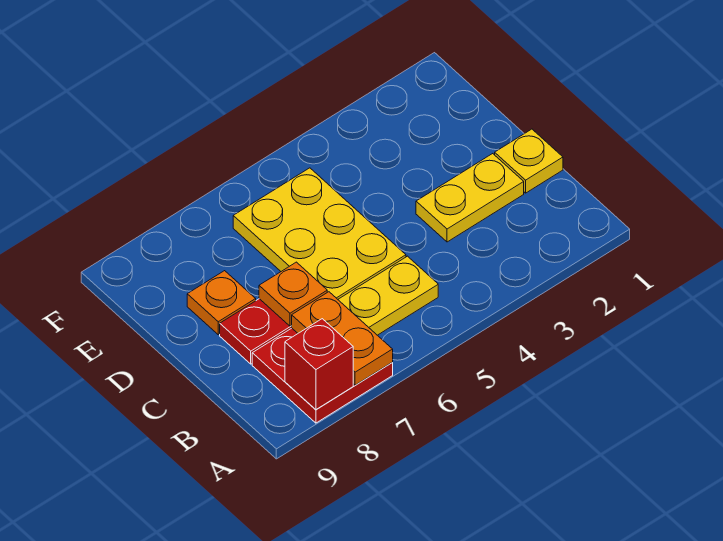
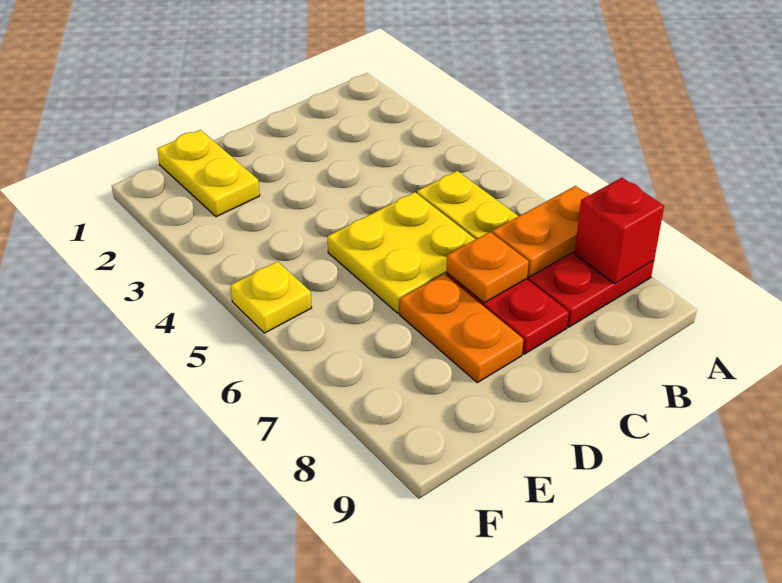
yellow 1x1 plate [495,129,563,193] -> yellow 1x1 plate moved to [230,261,312,333]
yellow 1x2 plate [416,154,524,242] -> yellow 1x2 plate moved to [157,130,260,217]
yellow 2x3 plate [233,168,406,299] -> yellow 2x2 plate [327,192,476,313]
orange 1x1 plate [187,271,256,335] -> orange 1x2 plate [400,274,523,383]

